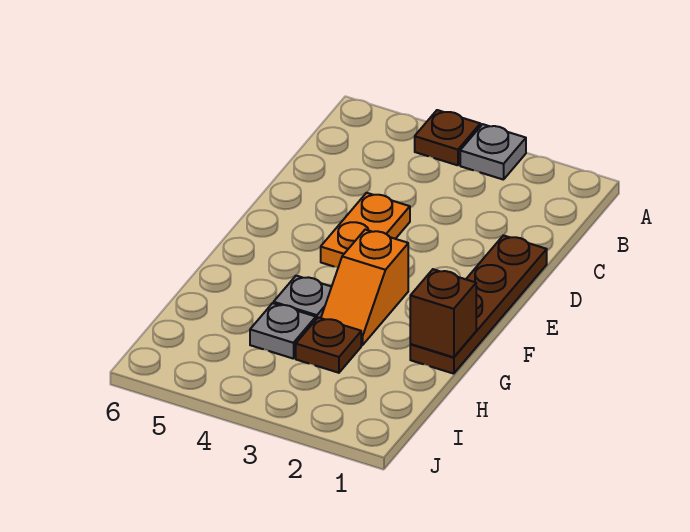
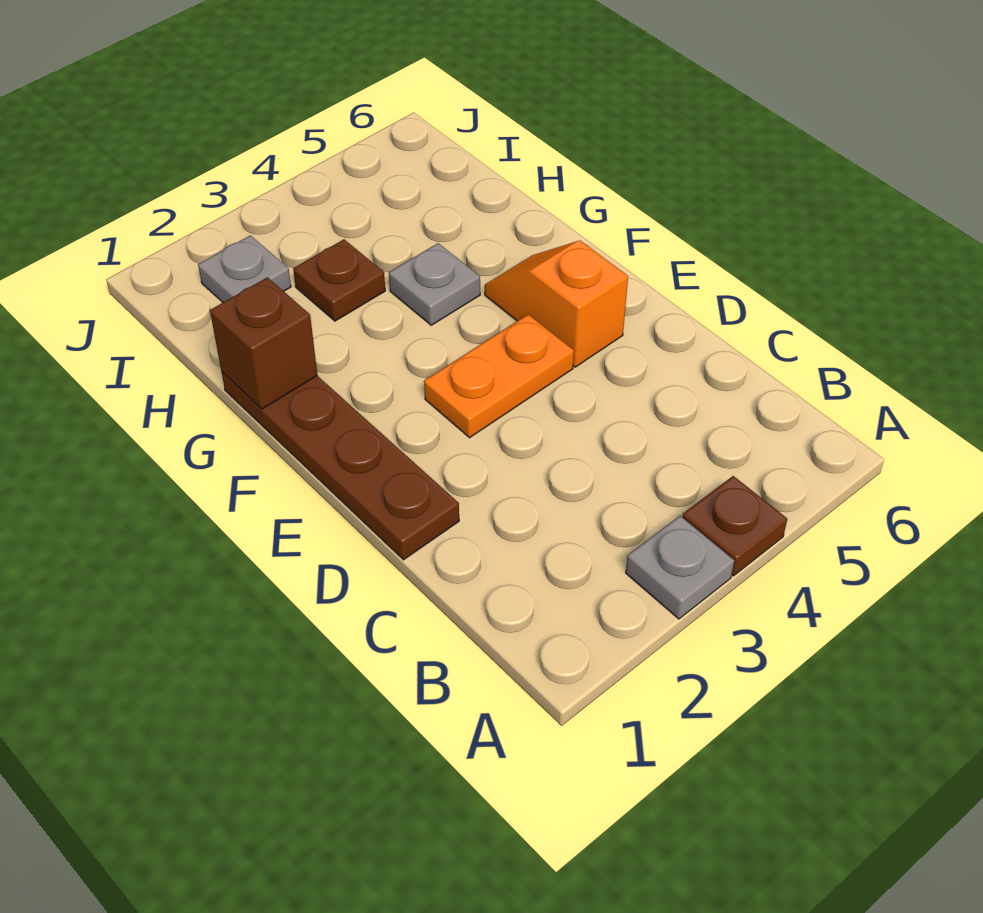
orange 1x2 plate [321,193,410,267] -> orange 1x2 plate turned to [424,314,574,438]
orange 1x2 slope [321,230,408,345] -> orange 1x2 slope moved to [485,241,628,367]
grey 1x1 plate [250,303,316,359] -> grey 1x1 plate moved to [198,235,291,302]

